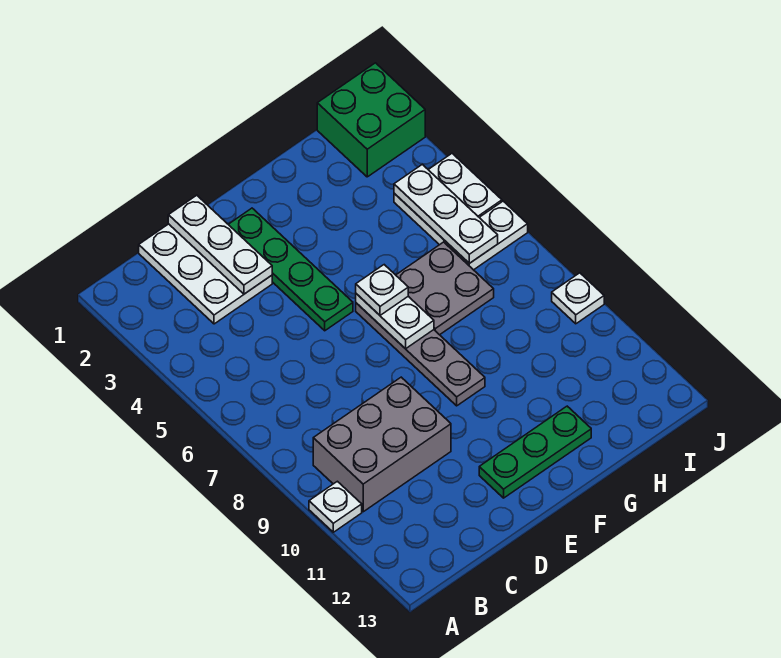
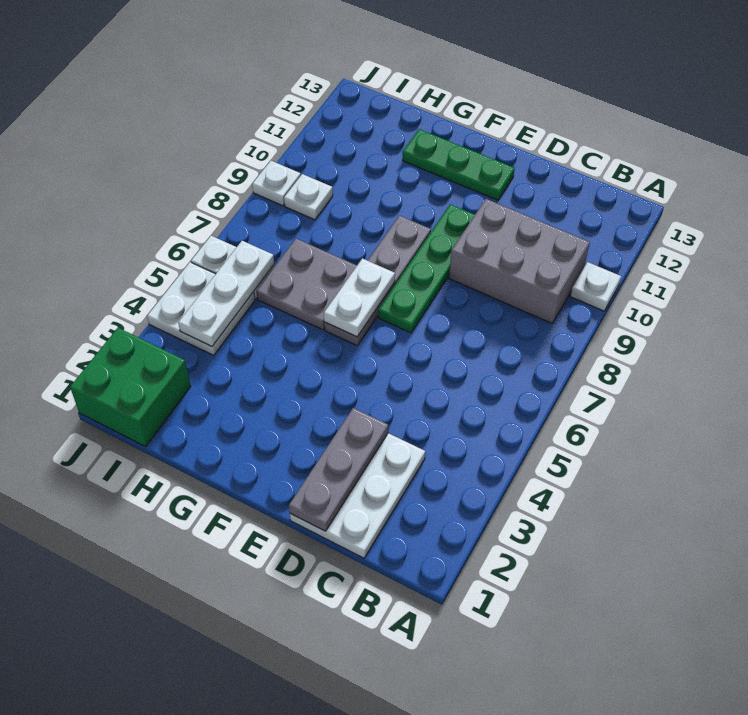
white 1x3 plate [168,195,272,294] -> grey 1x3 plate [289,408,388,531]
green 1x4 plate [228,208,353,331] -> green 1x4 plate moved to [378,204,475,333]
white 1x1 plate [356,265,408,315] -> white 1x1 plate moved to [284,174,333,220]

